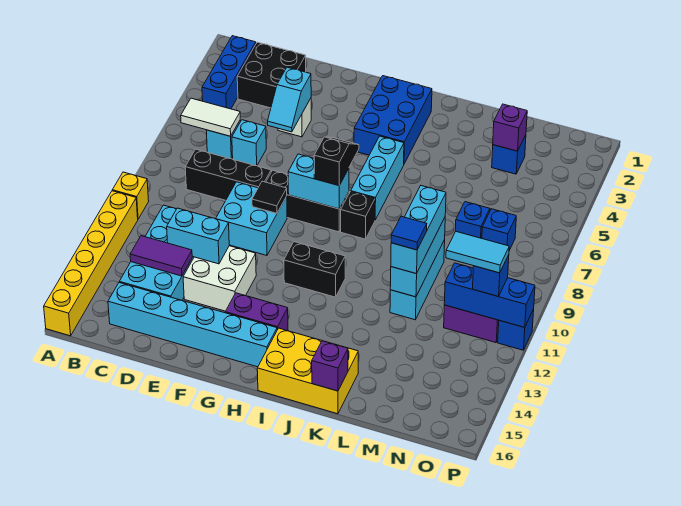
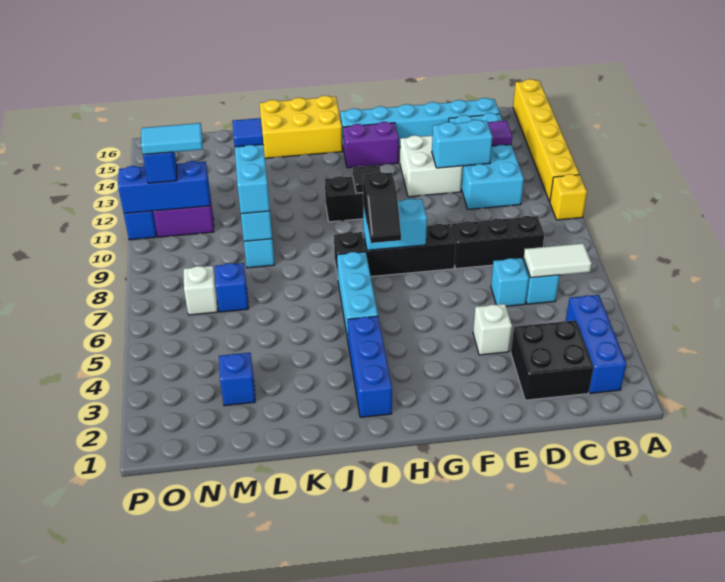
cyan 1x2 slope [268,67,311,132] -> none
cyan 2x2 brick [216,182,287,256] -> none
black 1x1 tile [252,181,287,213] -> black 1x1 tile moved to [353,165,381,193]
blue 2x3 brick [354,76,432,164] -> blue 1x3 brick [348,316,392,417]
purple 1x1 brick [312,341,348,391] -> none
purple 1x1 brick [493,104,527,151] -> none
blue 1x1 brick [482,209,516,251] -> white 1x1 brick [184,266,218,315]

